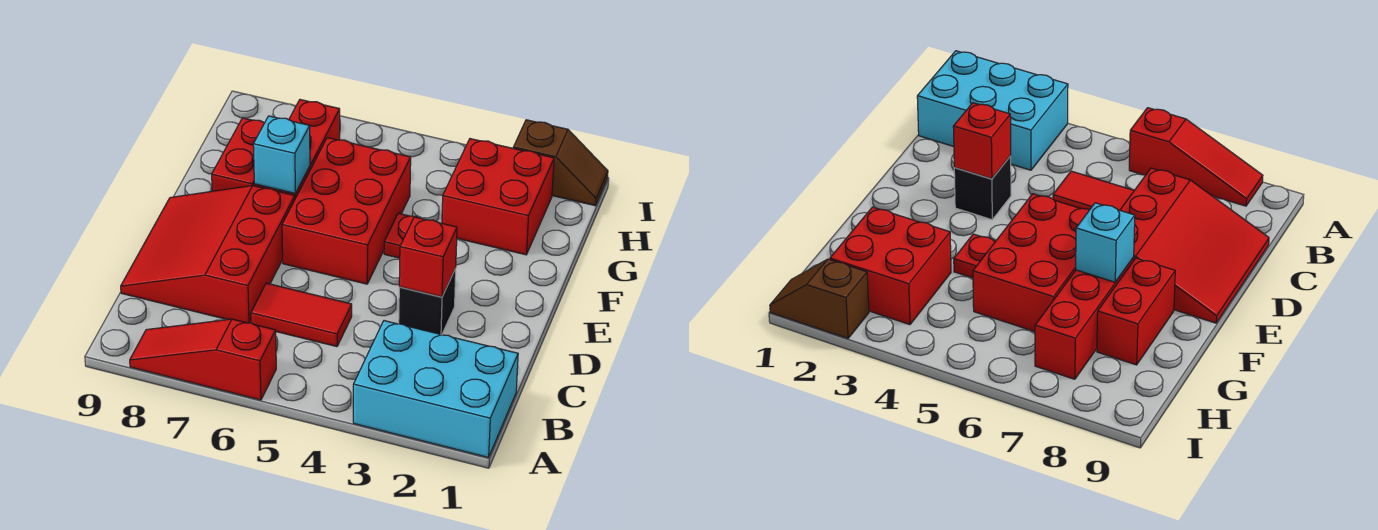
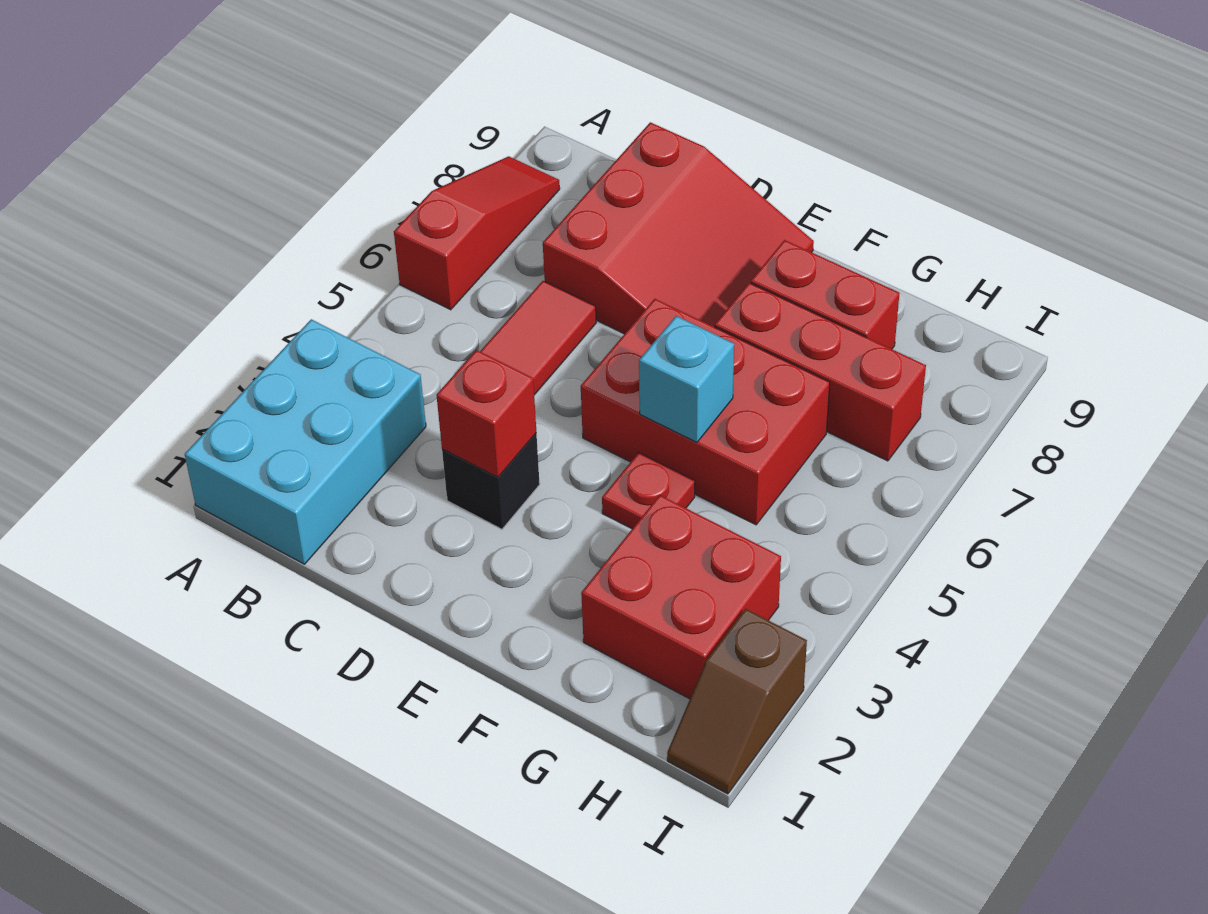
red 3x3 slope [121,186,295,323] -> red 3x3 slope turned to [543,122,814,334]
cyan 1x1 brick [253,116,310,193] -> cyan 1x1 brick moved to [639,316,734,442]

